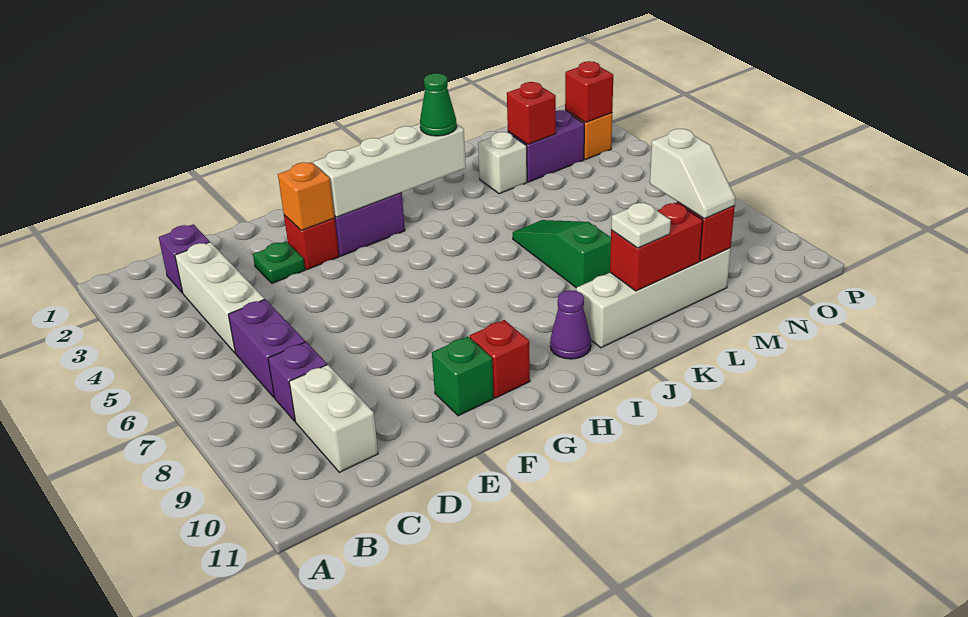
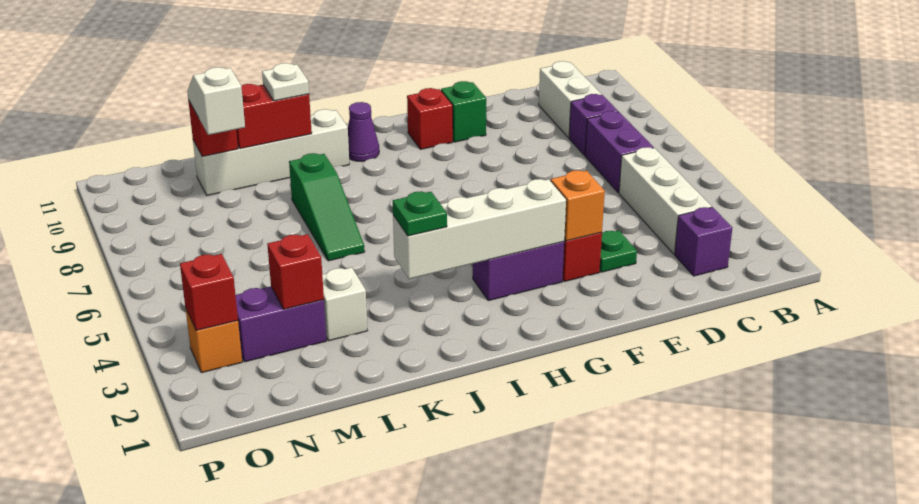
green 1x1 cone [420,73,457,136] -> green 1x1 plate [393,191,447,236]

